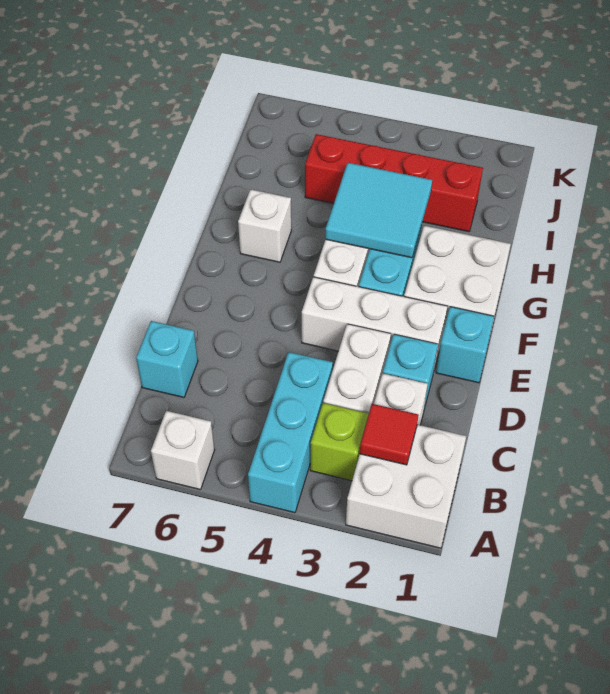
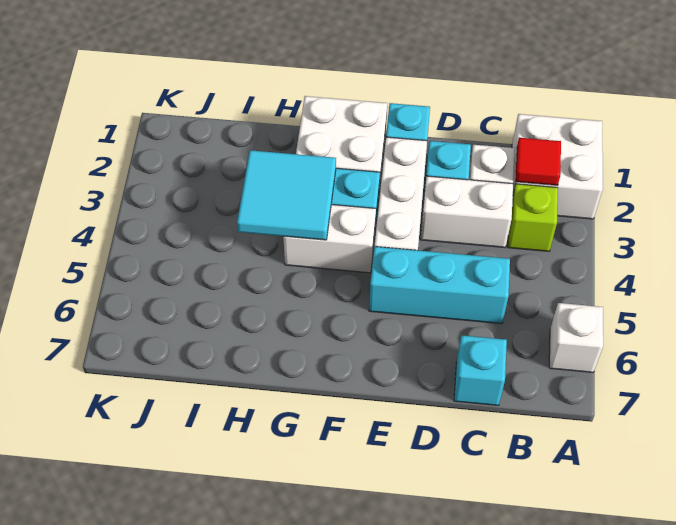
cyan 1x3 brick [248,352,333,513] -> cyan 1x3 brick moved to [369,247,510,324]
white 1x1 brick [238,189,291,262] -> none
red 1x4 brick [305,134,483,232] -> none

